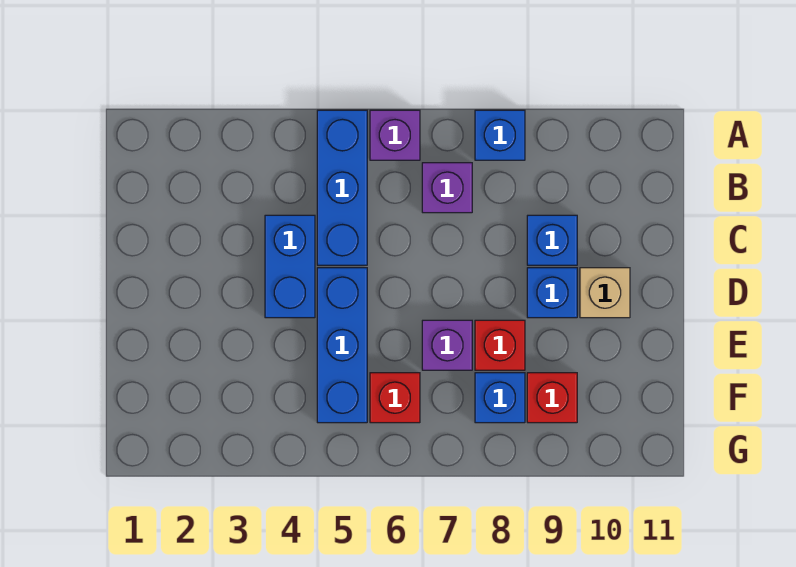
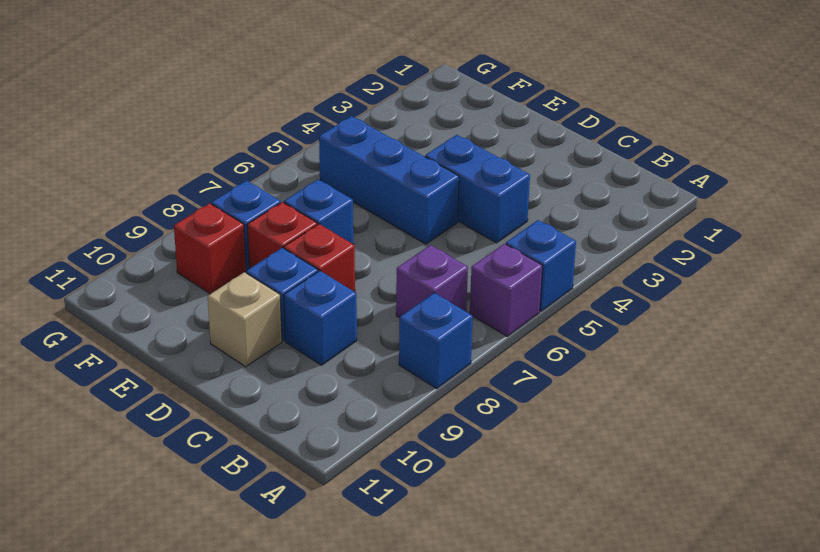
blue 1x3 brick [317,110,367,265] -> blue 1x1 brick [506,220,576,311]
purple 1x1 brick [422,320,472,370] -> blue 1x1 brick [284,180,353,244]
red 1x1 brick [370,373,420,423] -> red 1x1 brick moved to [284,224,355,292]

